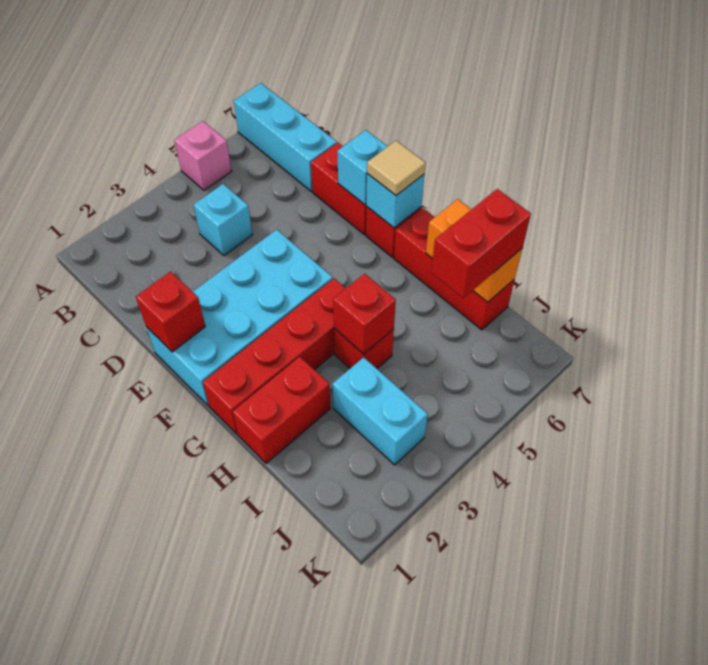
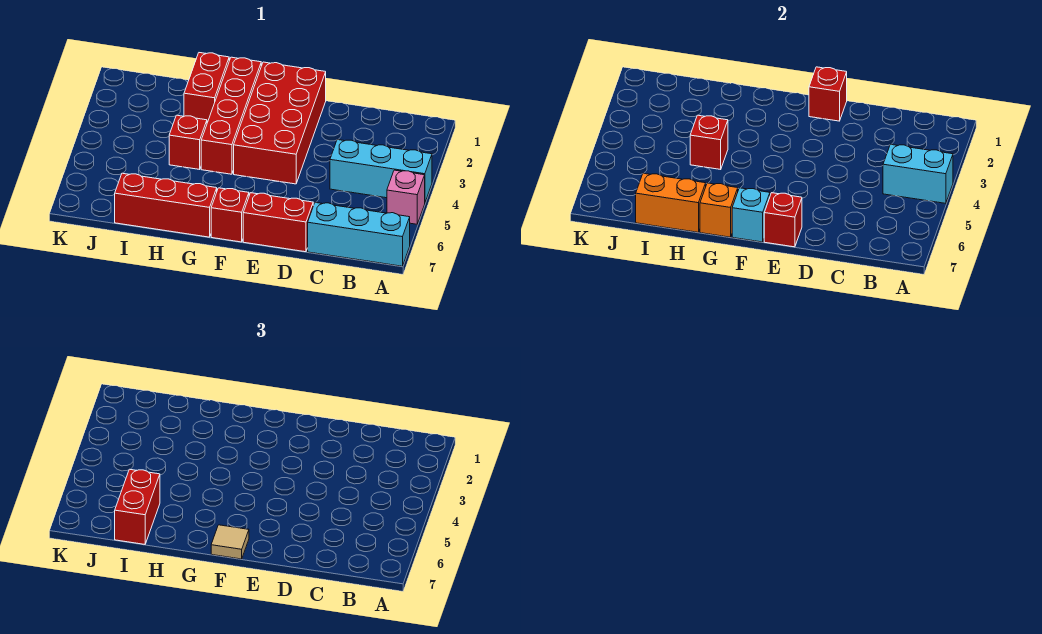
cyan 1x1 brick [193,184,253,256] -> cyan 1x3 brick [330,140,432,202]
cyan 2x4 brick [146,230,333,406] -> red 2x4 brick [234,62,326,184]
cyan 1x1 brick [337,130,388,205] -> red 1x1 brick [764,193,802,247]
none -> orange 1x1 brick [700,183,738,237]
cyan 1x2 brick [333,357,428,465] -> cyan 1x2 brick moved to [883,144,953,203]

